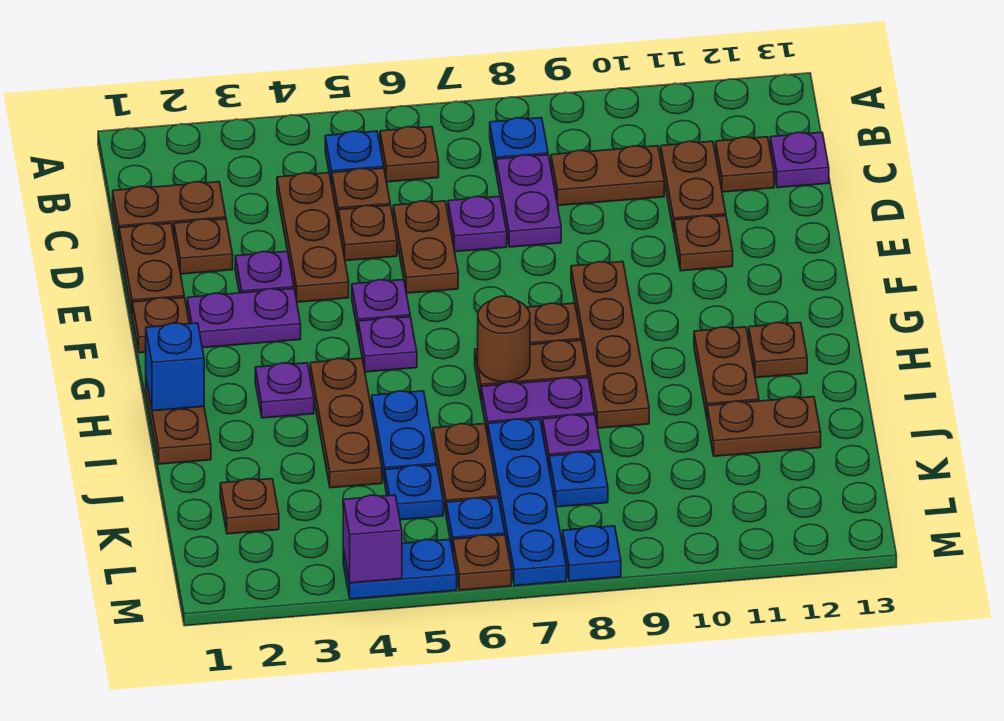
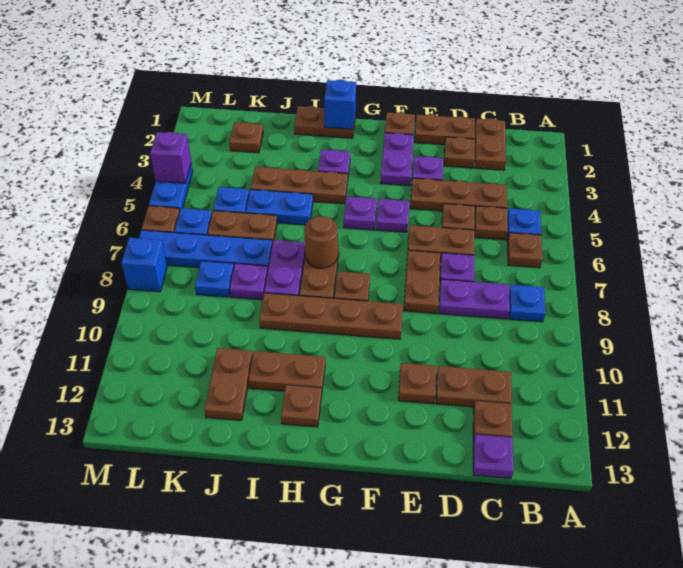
brown 1x2 plate [551,146,664,206] -> brown 1x2 plate moved to [404,250,440,313]
blue 1x1 plate [563,526,621,581] -> blue 1x1 brick [121,238,167,292]

